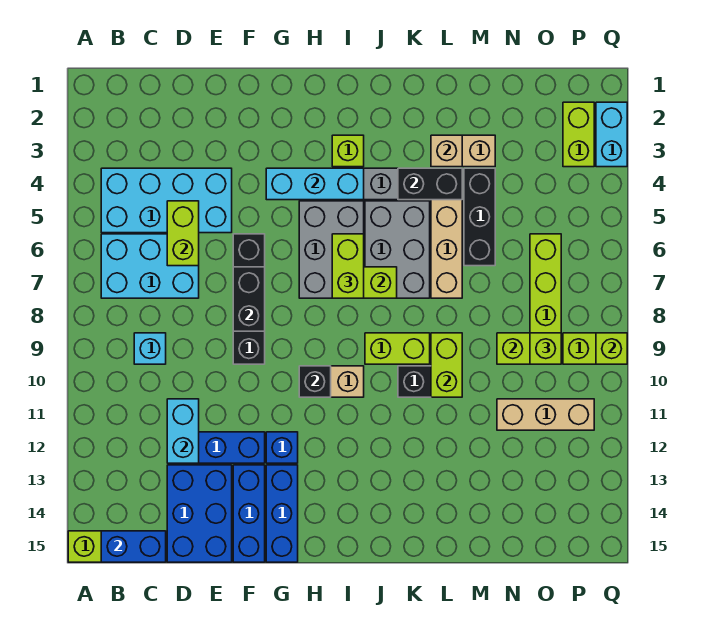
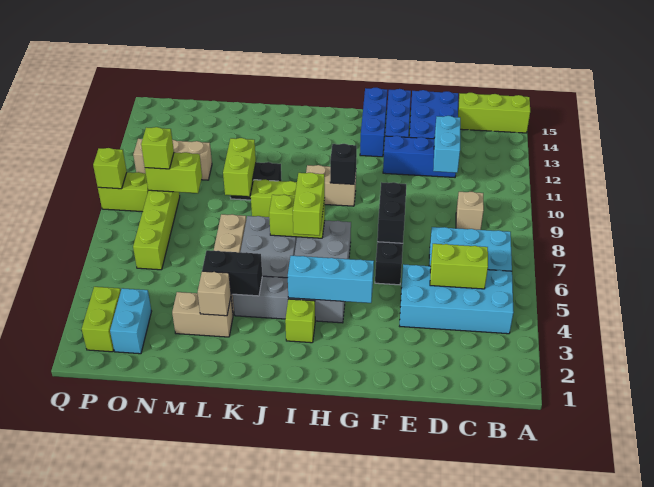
blue 1x2 brick [101,531,166,562] -> none
cyan 1x1 brick [134,333,166,364] -> tan 1x1 brick [456,192,484,230]
lime 1x2 brick [167,201,199,266] -> lime 1x2 brick turned to [430,244,488,289]
blue 1x1 brick [266,432,298,463] -> none
black 1x3 brick [464,168,495,266] -> none
cyan 1x2 brick [596,102,627,167] -> cyan 1x2 brick moved to [110,288,152,354]

